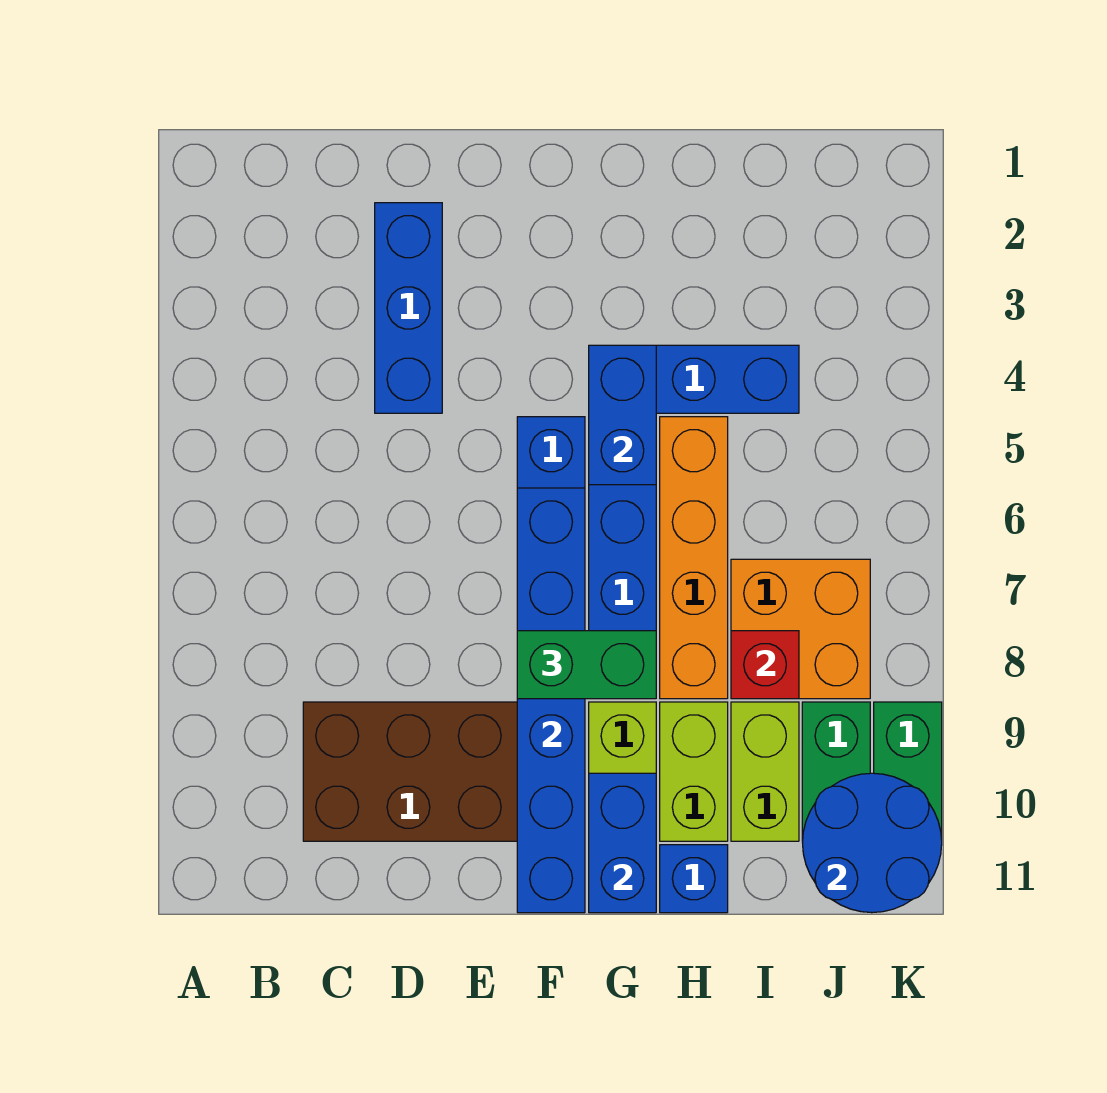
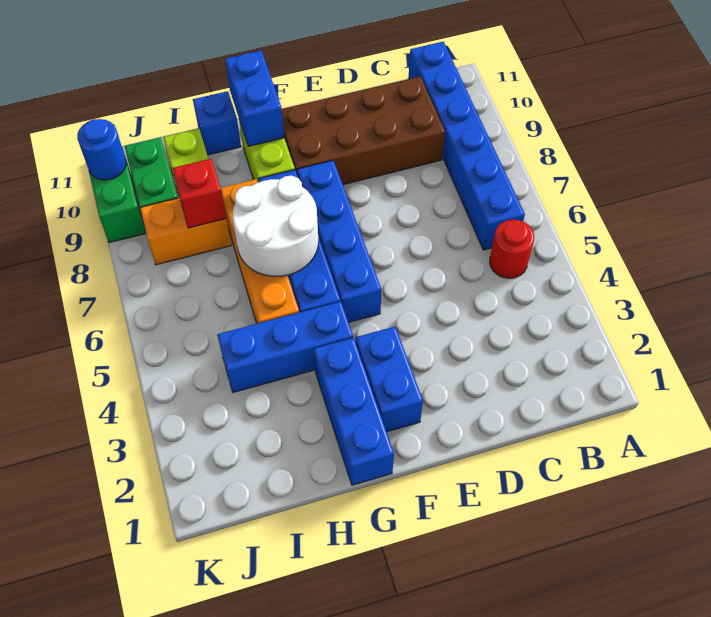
none -> red 1x1 round brick [489,220,534,278]
blue 1x3 brick [375,203,442,413] -> blue 1x3 brick moved to [314,338,394,485]
blue 1x6 brick [517,488,585,913] -> blue 1x6 brick moved to [408,42,525,250]
green 1x2 brick [517,631,656,699] -> none
blue 1x2 brick [589,345,656,485] -> blue 1x2 brick moved to [356,327,423,432]
none -> white 2x2 round brick [232,176,319,276]
lime 1x2 brick [660,702,728,841] -> none
orange 2x2 brick [731,559,870,699] -> orange 1x2 brick [140,198,231,265]
blue 2x2 round brick [803,773,942,913] -> blue 1x1 round brick [77,119,126,180]

